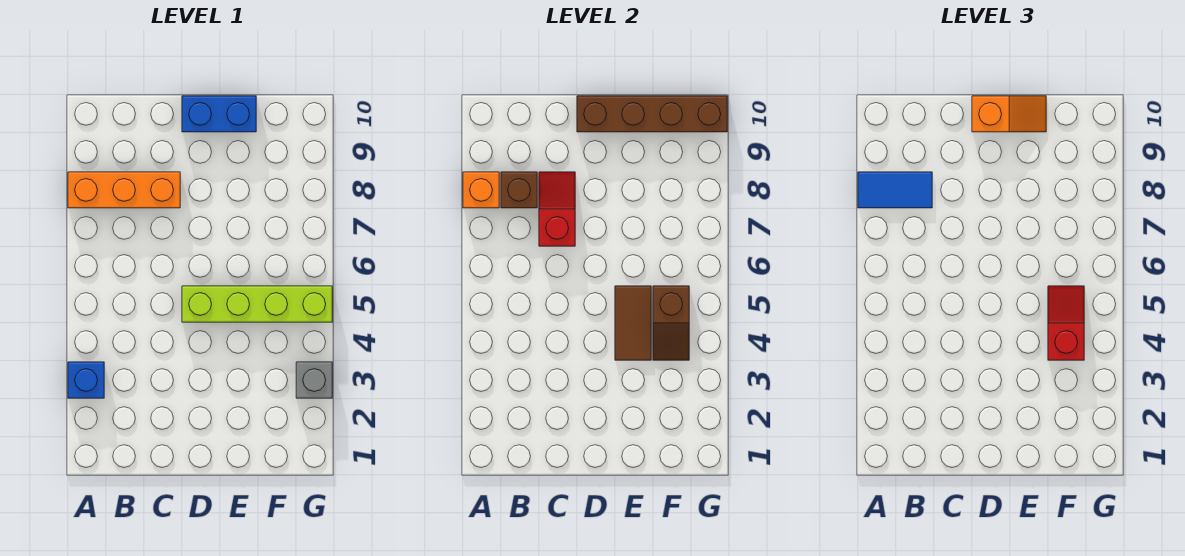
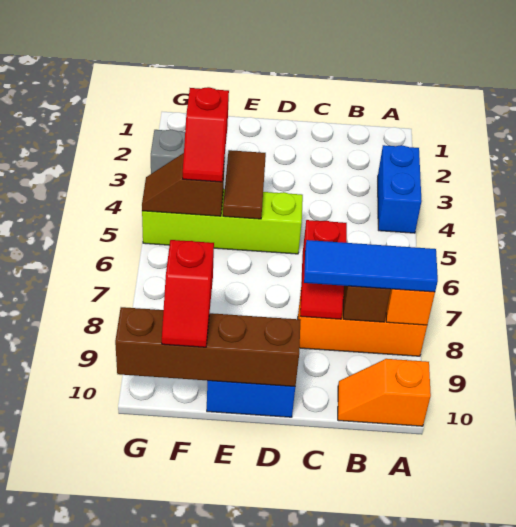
blue 1x1 brick [68,362,104,398] -> blue 1x2 brick [378,145,421,233]
blue 1x2 tile [858,172,932,208] -> blue 1x3 tile [304,240,438,292]
orange 1x2 slope [972,96,1046,132] -> orange 1x2 slope moved to [338,359,431,426]
brown 1x2 slope [653,286,689,360] -> brown 1x2 slope turned to [142,153,225,216]
none -> red 1x2 slope [162,240,214,347]

